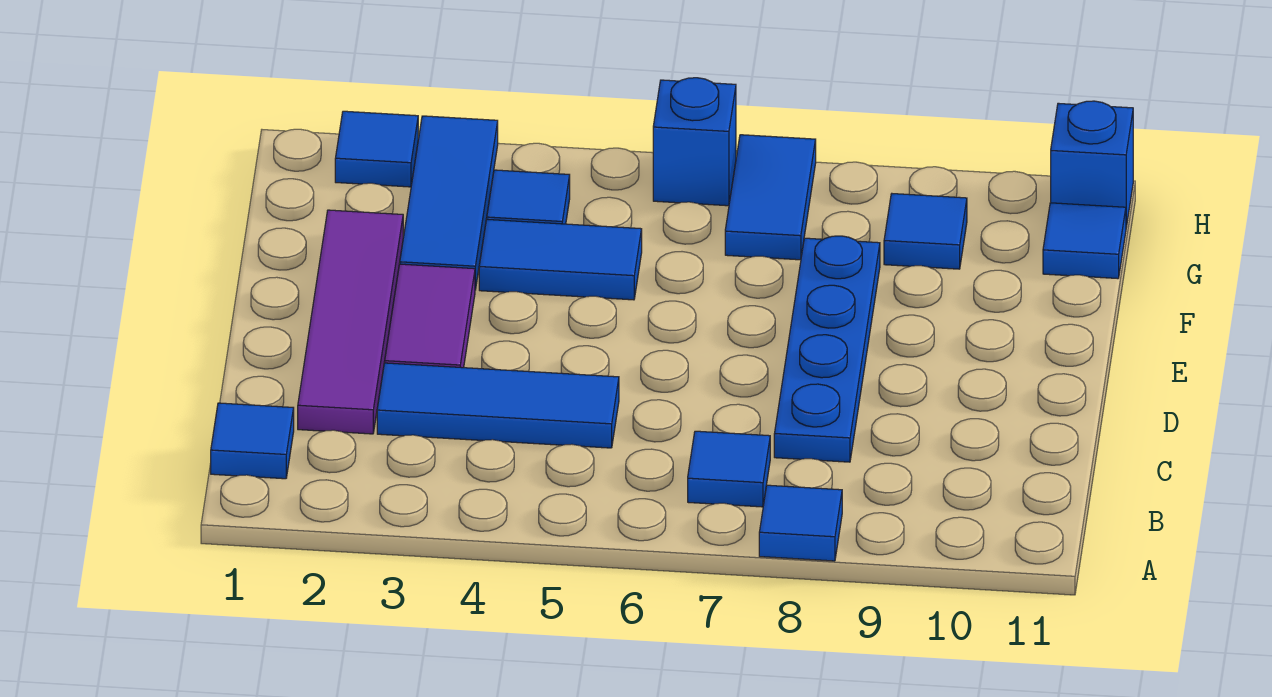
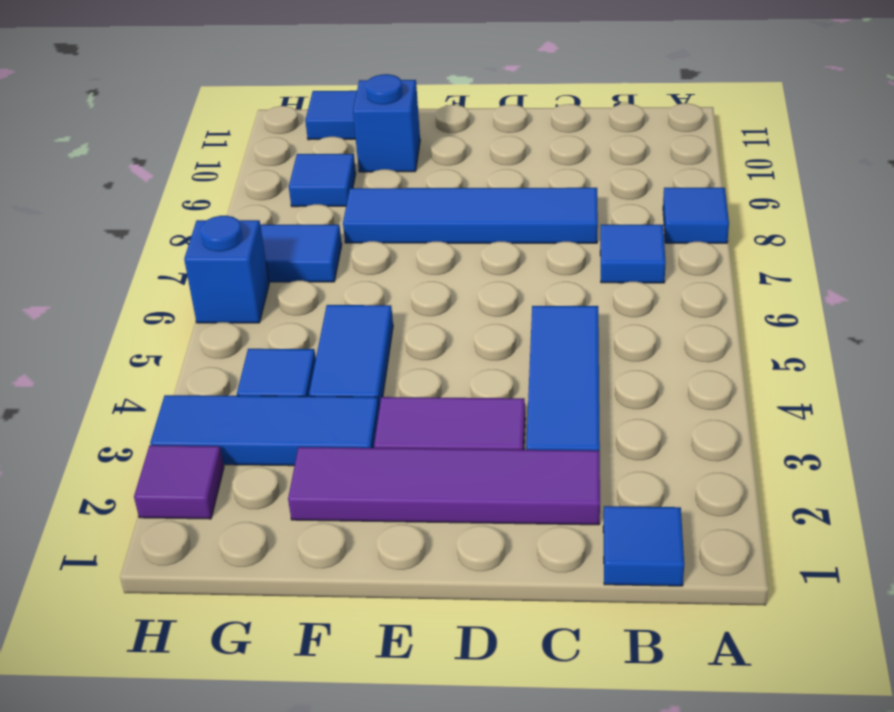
blue 1x4 plate [774,236,880,462] -> blue 1x4 tile [343,188,598,243]
blue 1x1 tile [335,111,418,187] -> purple 1x1 tile [134,445,224,519]
blue 1x1 brick [1051,101,1133,227] -> blue 1x1 brick moved to [353,74,420,172]

